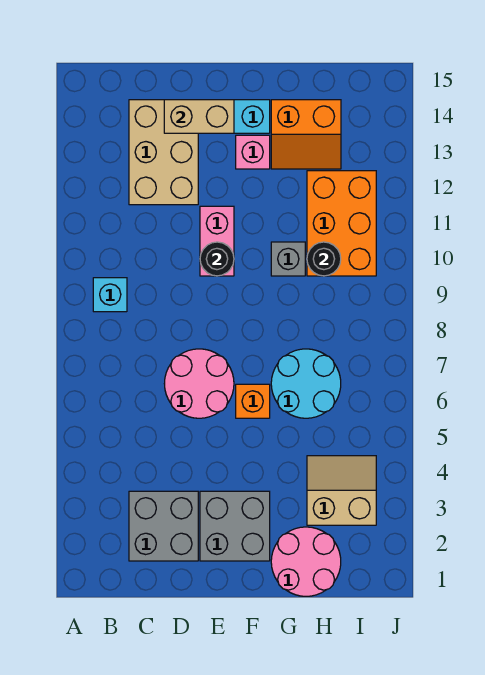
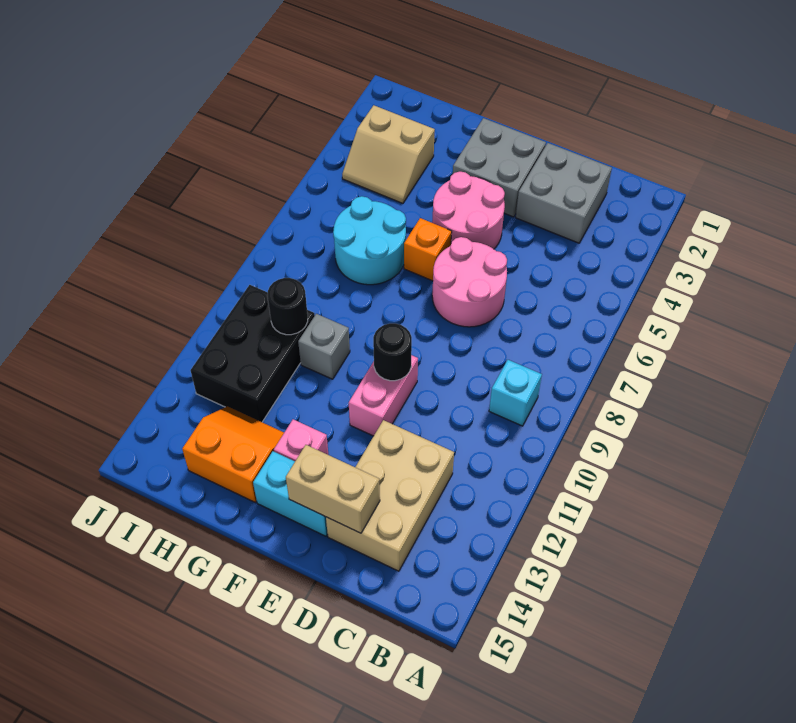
pink 2x2 round brick [271,527,341,596] -> pink 2x2 round brick moved to [432,172,505,249]
orange 2x3 brick [307,171,376,276] -> black 2x3 brick [191,285,315,422]

